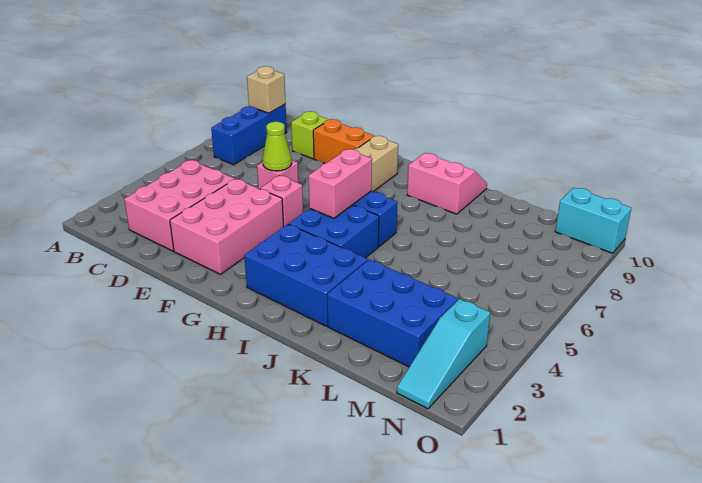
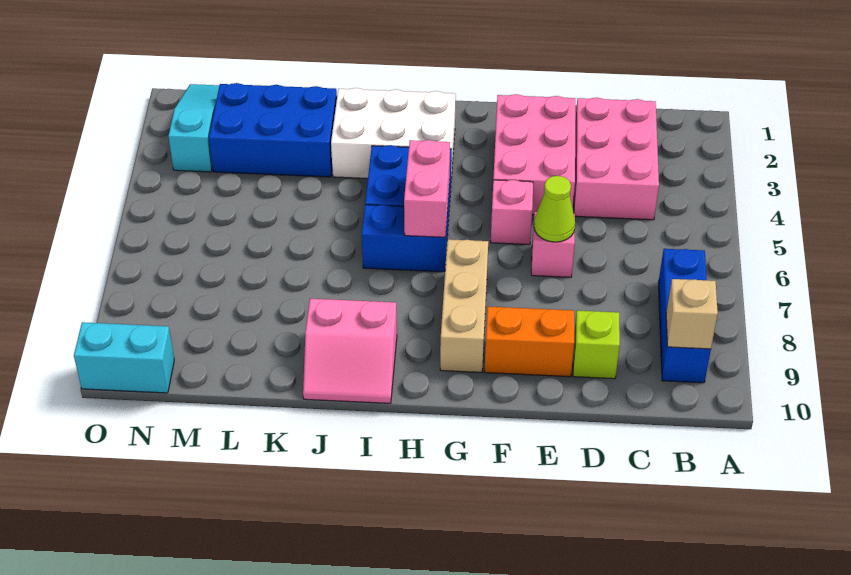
blue 2x3 brick [244,224,368,326] -> white 2x3 brick [331,88,456,179]

